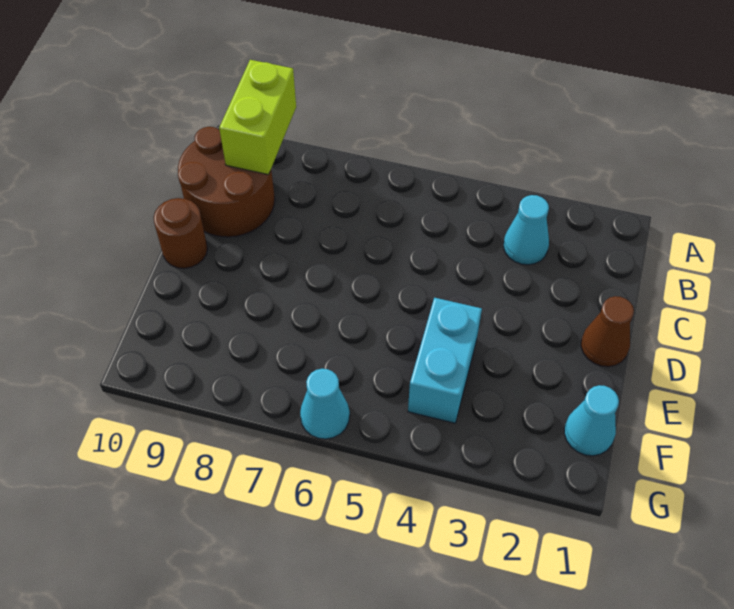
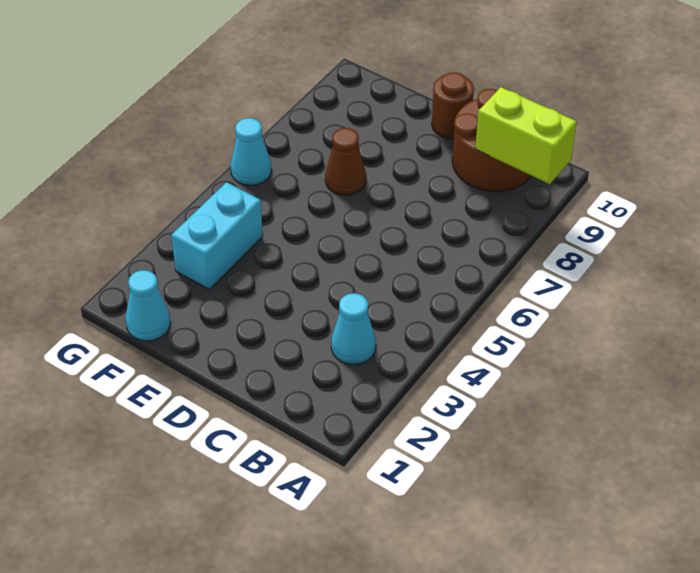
brown 1x1 cone [581,296,634,367] -> brown 1x1 cone moved to [325,128,366,195]
cyan 1x2 brick [408,298,482,423] -> cyan 1x2 brick turned to [171,182,263,289]

